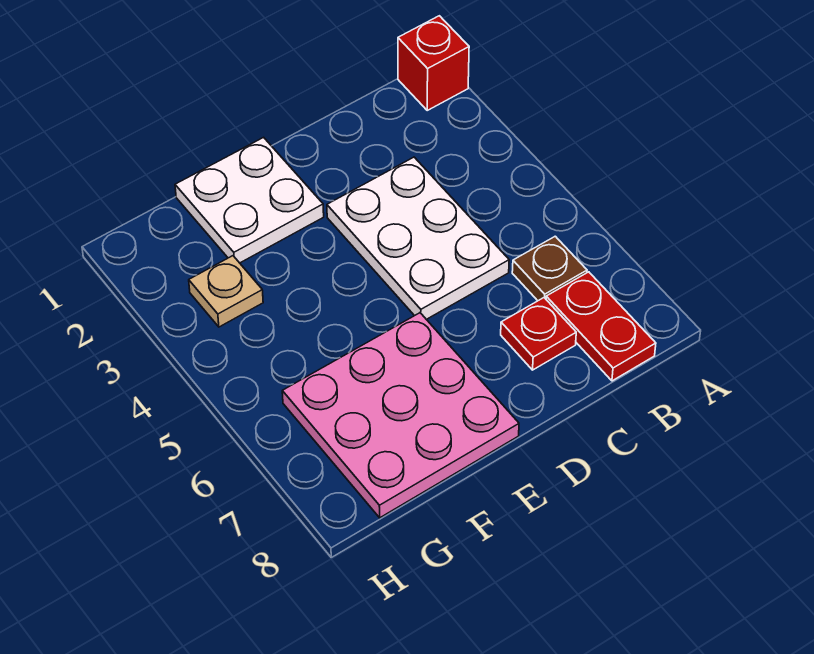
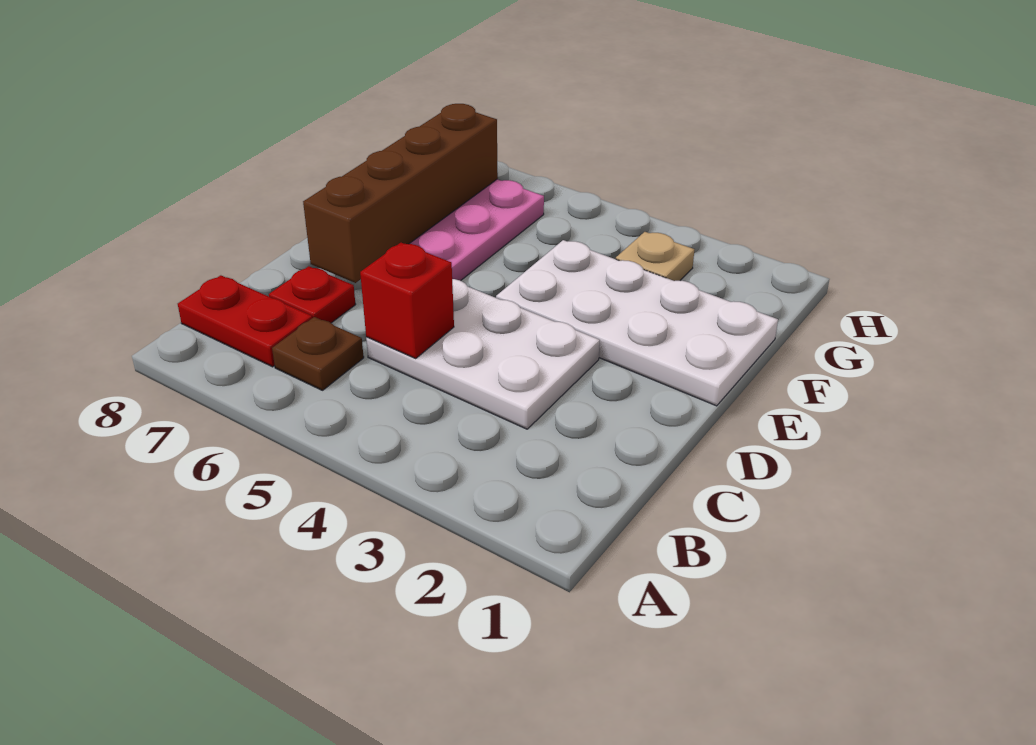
red 1x1 brick [398,16,469,110] -> red 1x1 brick moved to [360,243,454,358]
none -> brown 1x4 brick [303,104,498,283]
white 2x2 plate [175,137,324,263] -> white 2x4 plate [496,240,778,406]

